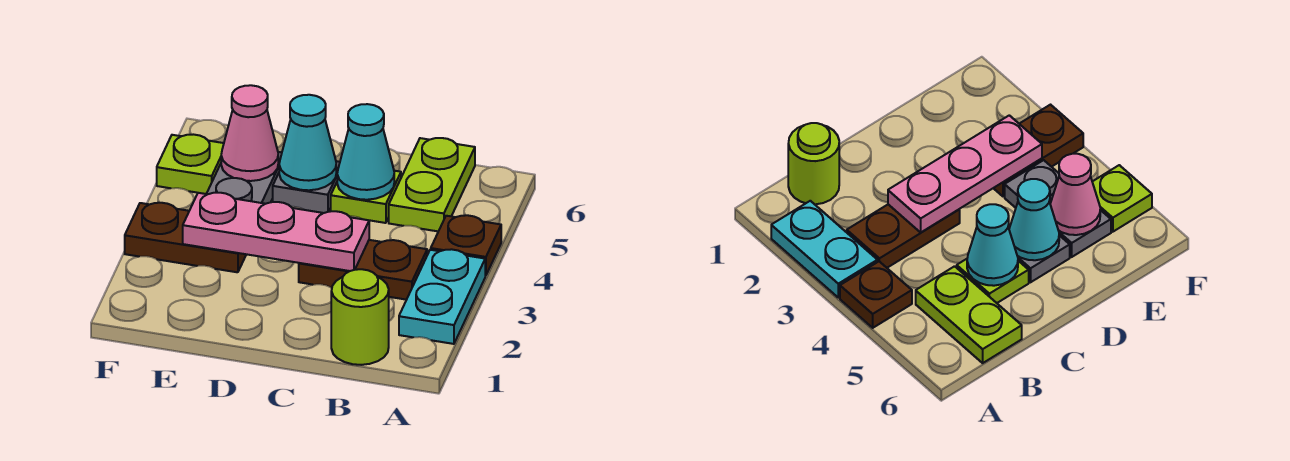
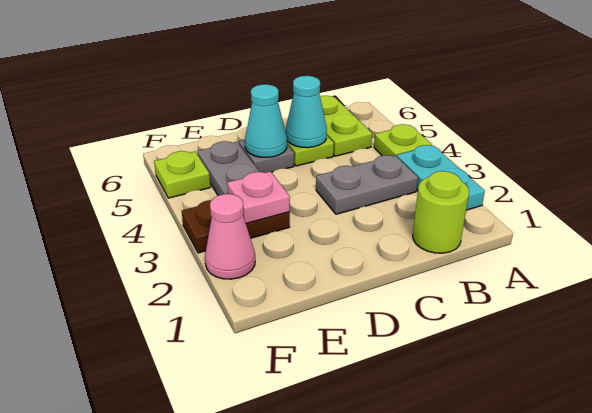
brown 1x1 plate [431,215,501,276] -> lime 1x1 plate [374,124,432,156]
brown 1x2 plate [299,240,427,300] -> grey 1x2 plate [316,155,418,214]
pink 1x3 plate [183,193,369,271] -> pink 1x1 plate [227,171,290,223]
pink 1x1 cone [221,85,278,181] -> pink 1x1 cone moved to [205,194,255,279]

